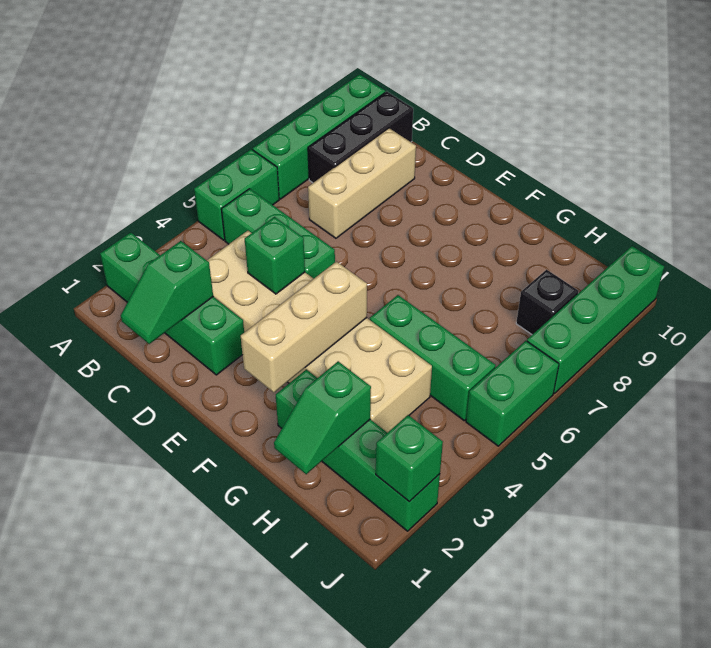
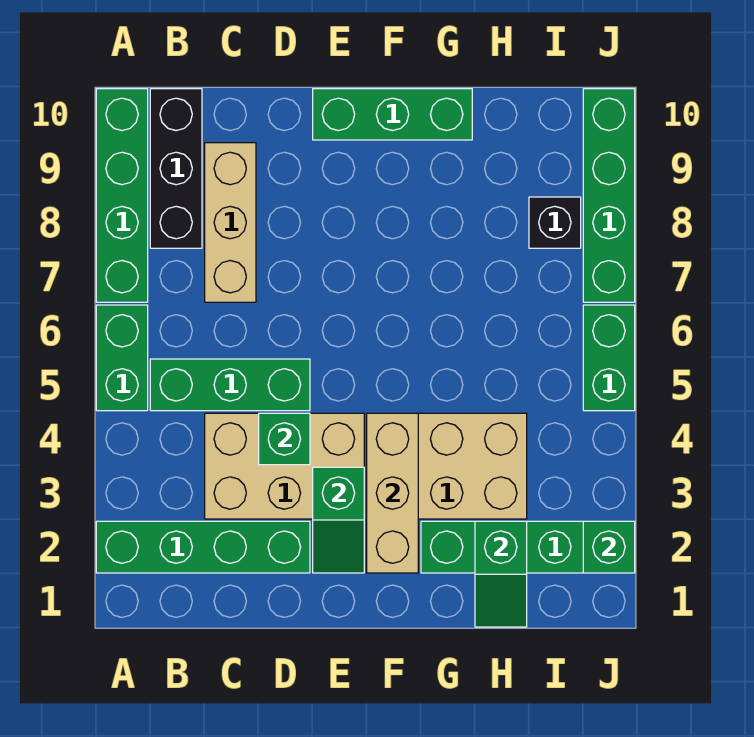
green 1x2 slope [121,241,213,344] -> green 1x2 slope moved to [313,467,364,573]
green 1x3 brick [370,295,496,420] -> green 1x3 brick moved to [313,89,472,140]

